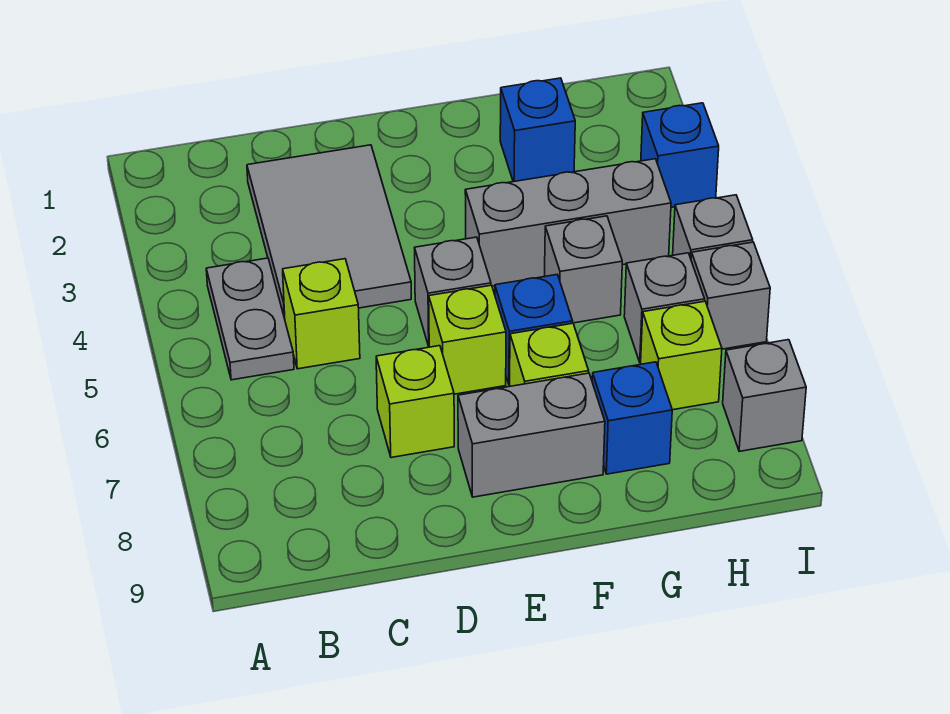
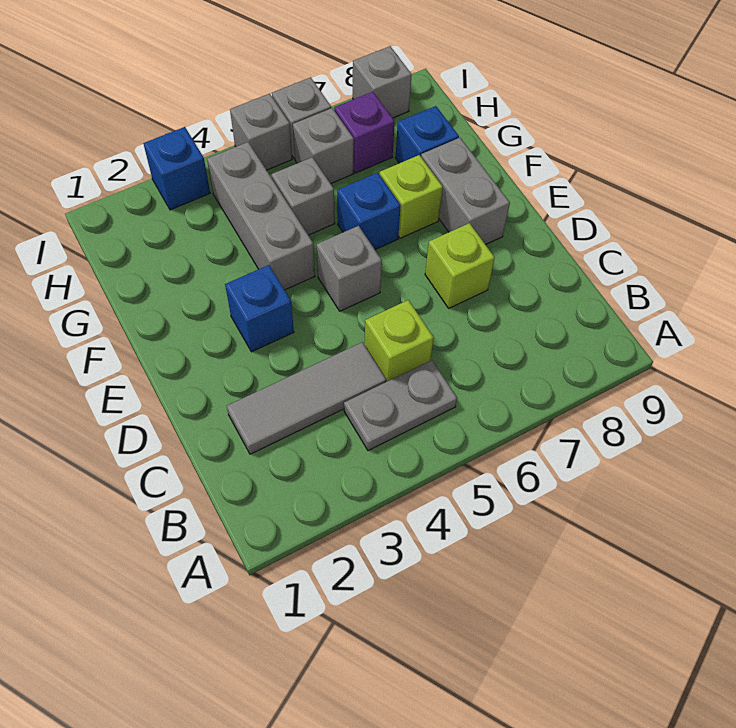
grey 2x3 tile [247,145,411,319] -> grey 1x3 tile [227,342,386,454]
lime 1x1 brick [429,285,506,394] -> none
blue 1x1 brick [500,78,575,182] -> blue 1x1 brick moved to [225,265,294,352]
lime 1x1 brick [641,301,722,410] -> purple 1x1 brick [334,92,395,173]

